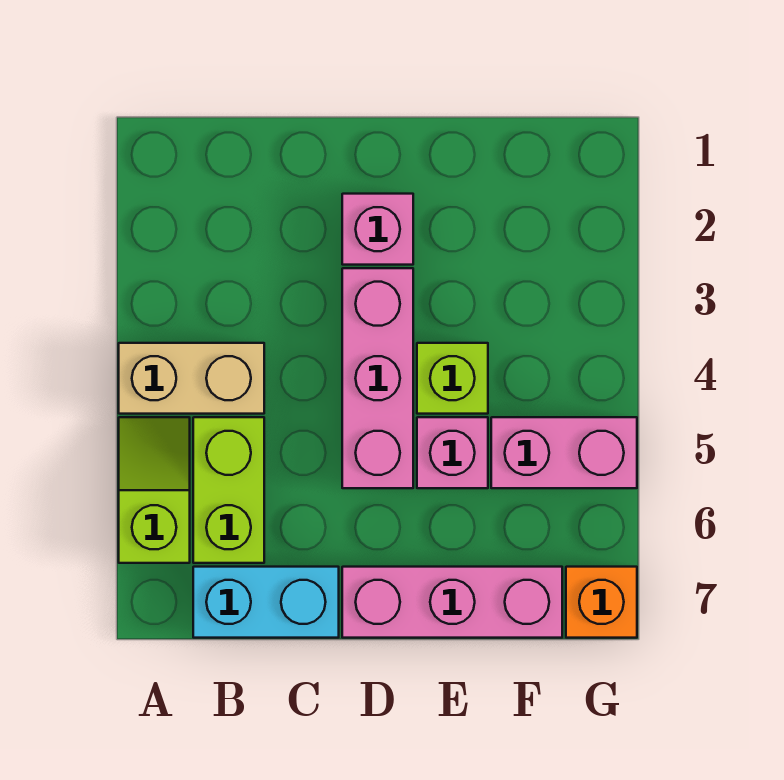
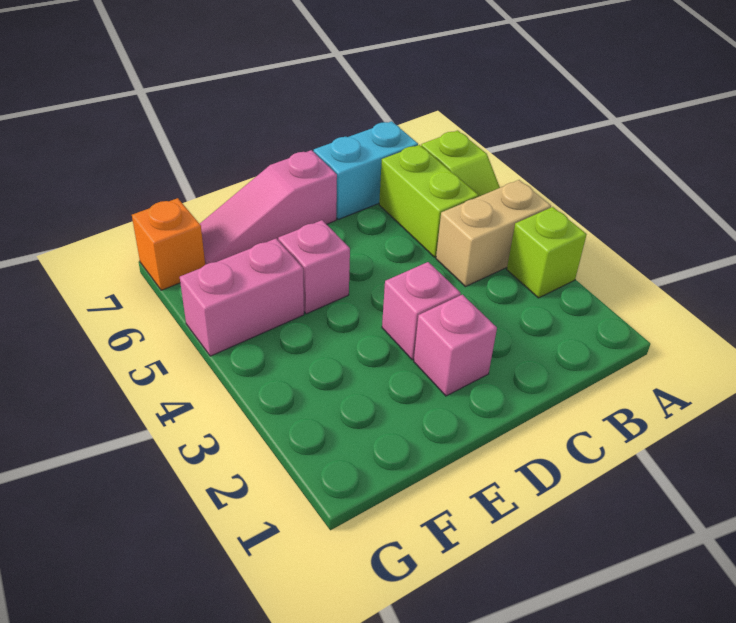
pink 1x3 brick [342,268,413,488] -> pink 1x1 brick [382,262,461,360]
pink 1x3 brick [342,567,562,638] -> pink 1x3 slope [200,150,337,265]
lime 1x1 brick [417,343,488,414] -> lime 1x1 brick moved to [507,207,587,298]

